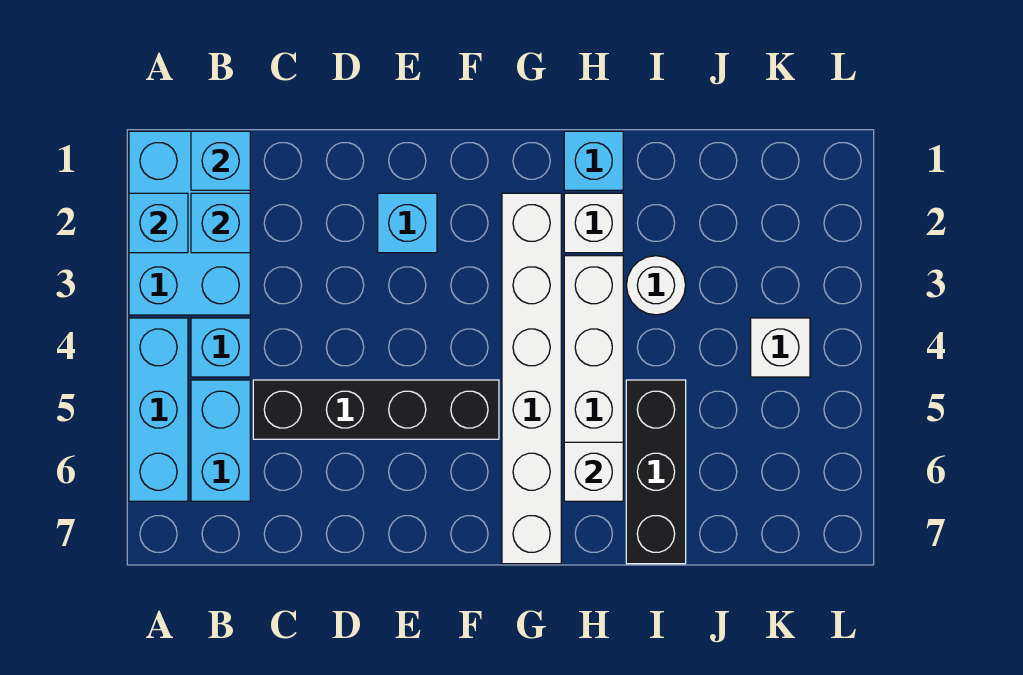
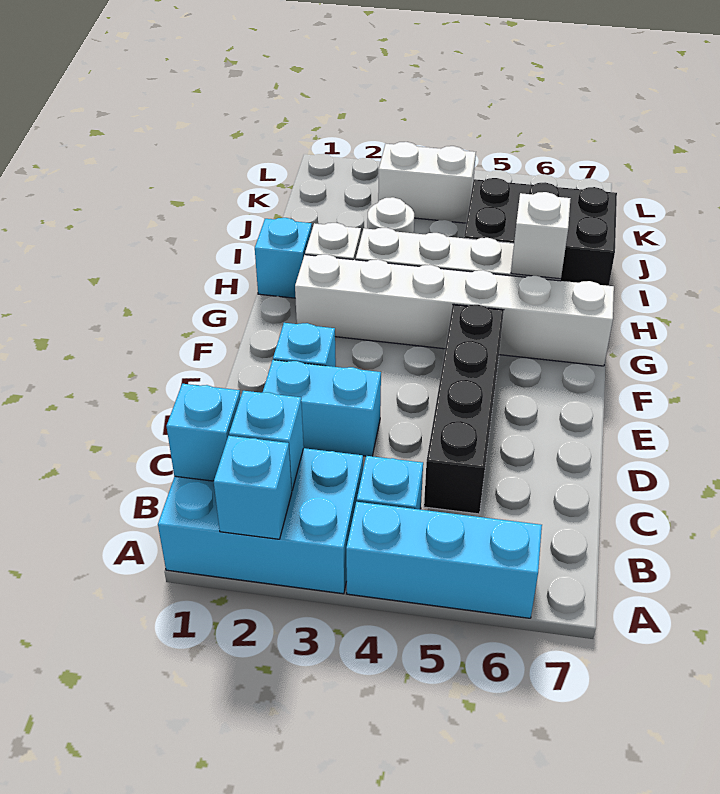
cyan 1x2 brick [191,380,250,501] -> cyan 1x2 brick moved to [262,360,381,456]
black 1x3 brick [626,380,686,564] -> black 2x3 brick [464,178,617,286]
white 1x1 brick [751,318,810,377] -> white 1x2 brick [378,142,476,223]

